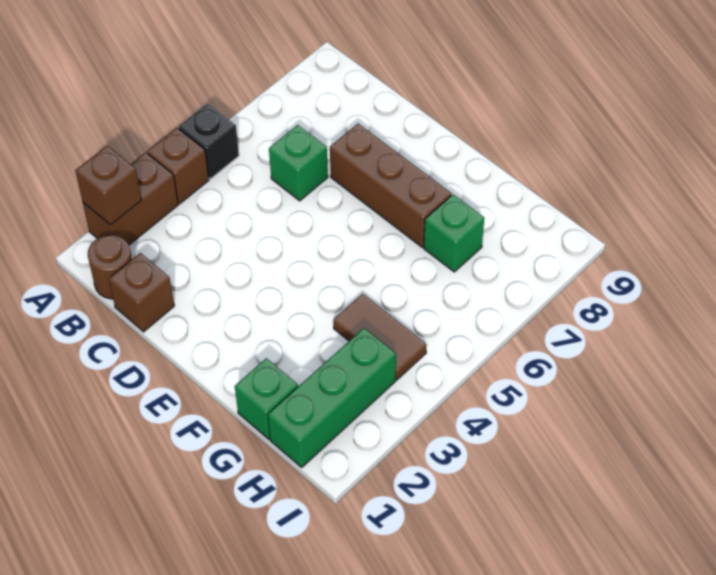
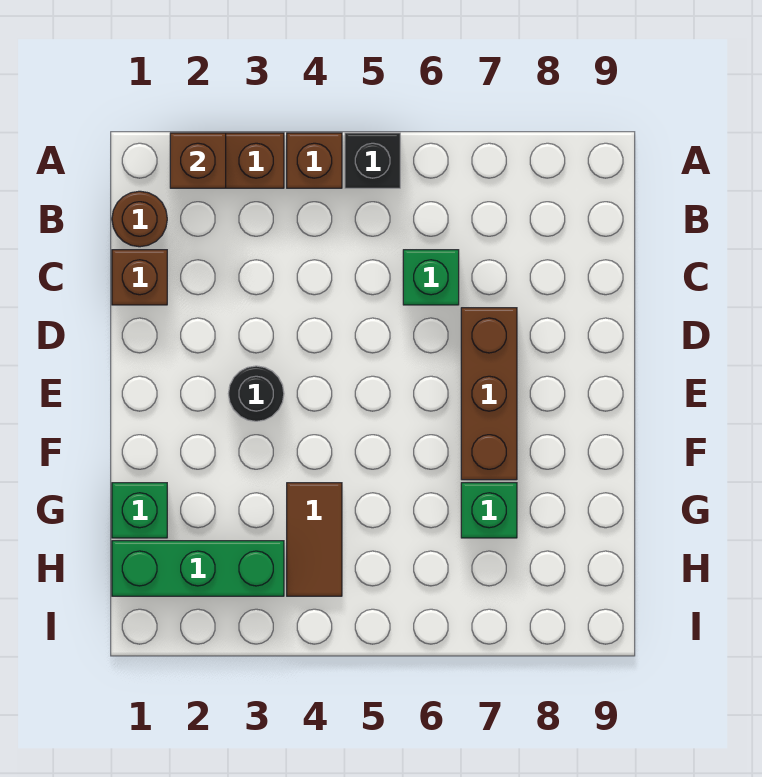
none -> black 1x1 round brick [228,366,284,421]

